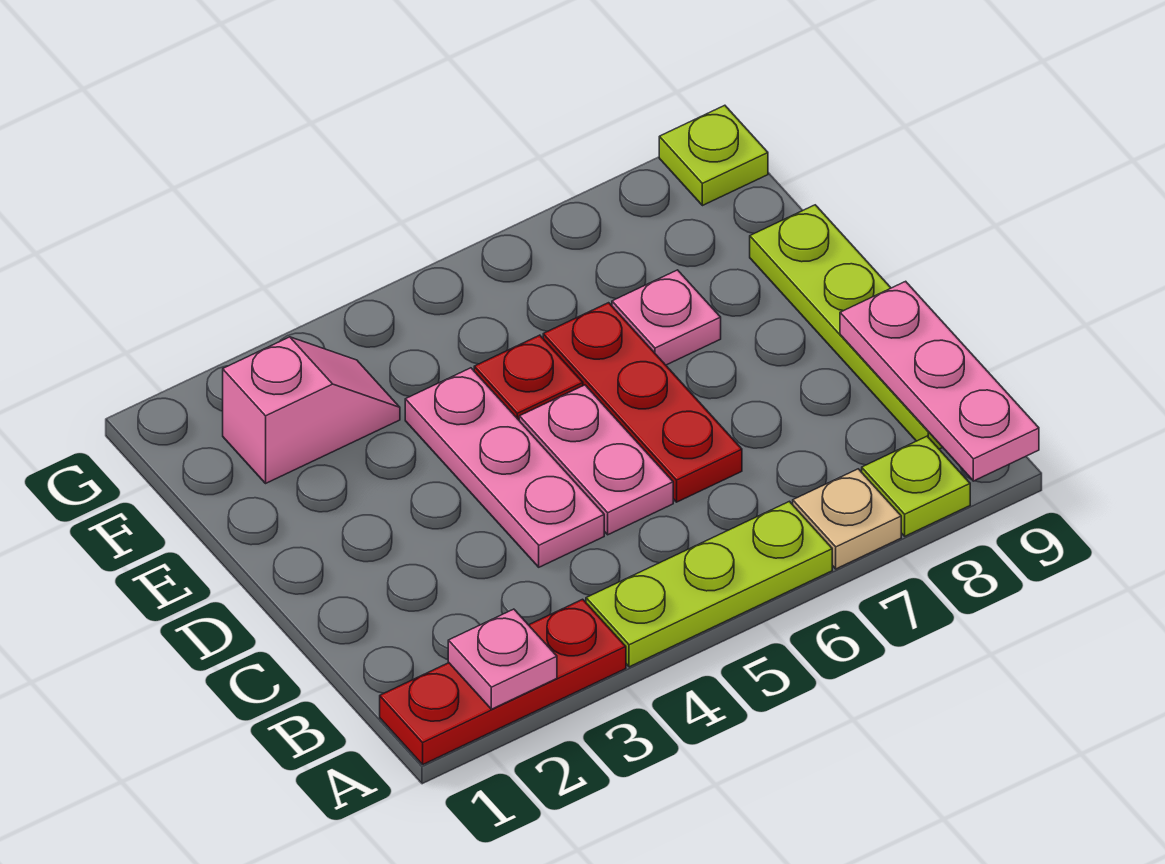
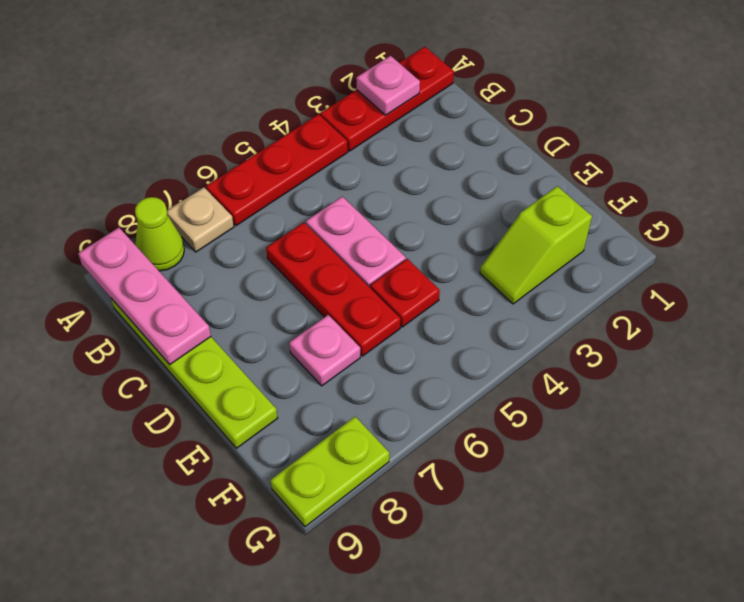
lime 1x3 plate [586,501,832,667] -> red 1x3 plate [206,114,348,226]
lime 1x1 plate [862,436,970,536] -> lime 1x1 cone [135,197,184,271]
pink 1x3 plate [405,368,604,567] -> none
pink 1x2 slope [223,337,400,483] -> lime 1x2 slope [480,186,592,304]
lime 1x1 plate [659,105,768,206] -> lime 1x2 plate [270,416,389,527]

